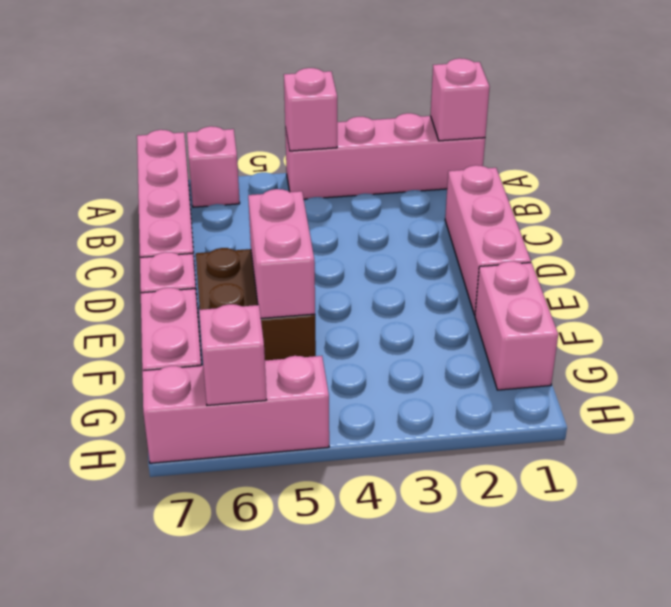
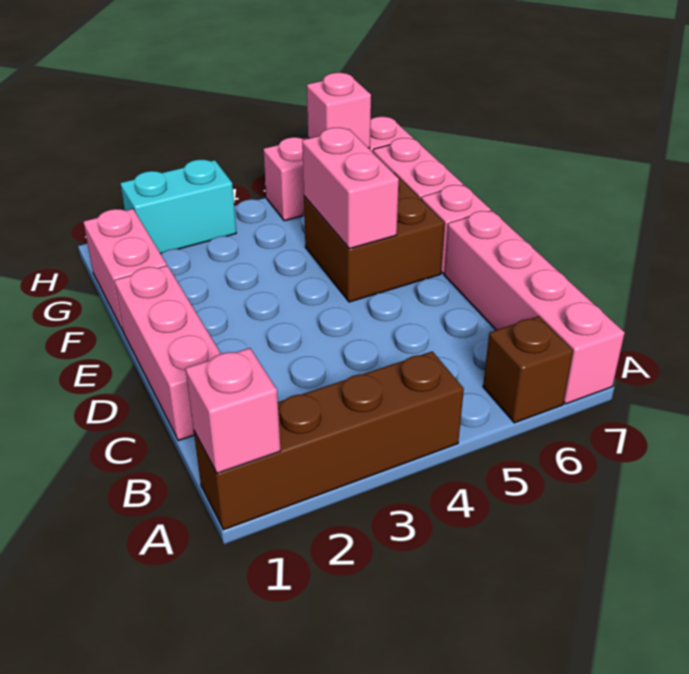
pink 1x4 brick [285,113,485,199] -> brown 1x4 brick [194,351,464,530]
pink 1x1 brick [284,68,337,151] -> none
pink 1x1 brick [187,126,240,207] -> brown 1x1 brick [483,316,573,423]
none -> cyan 1x2 brick [120,160,236,254]

